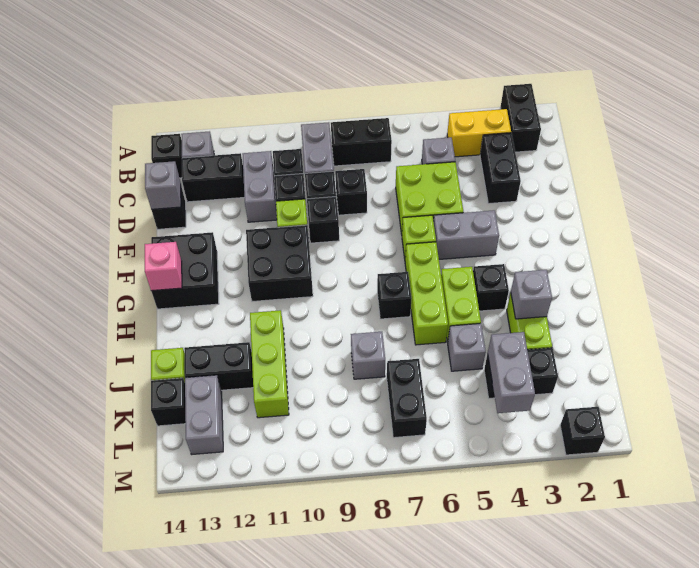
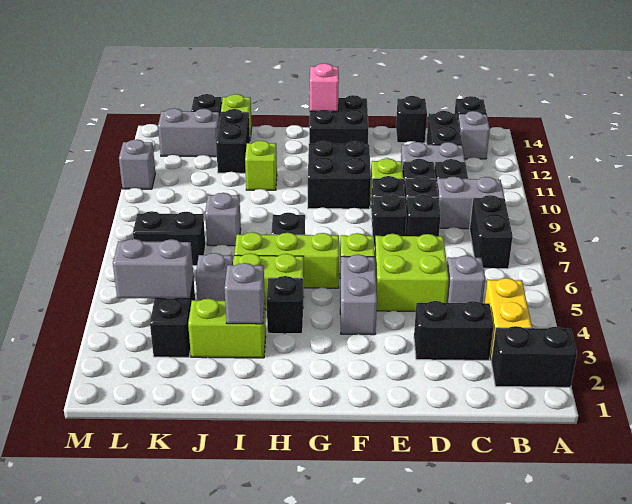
grey 1x1 brick [145,161,181,209] -> grey 1x1 brick moved to [119,139,155,189]
lime 1x3 brick [250,310,289,418] -> lime 1x1 brick [245,141,277,190]
black 1x1 brick [560,407,605,455] -> black 1x1 brick moved to [372,194,407,247]

